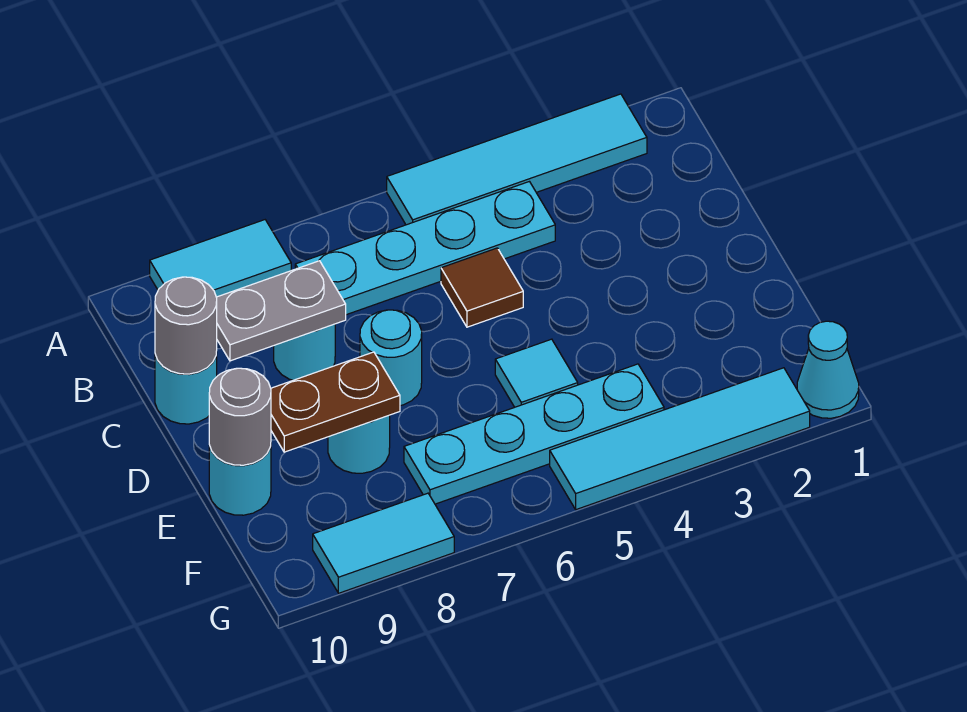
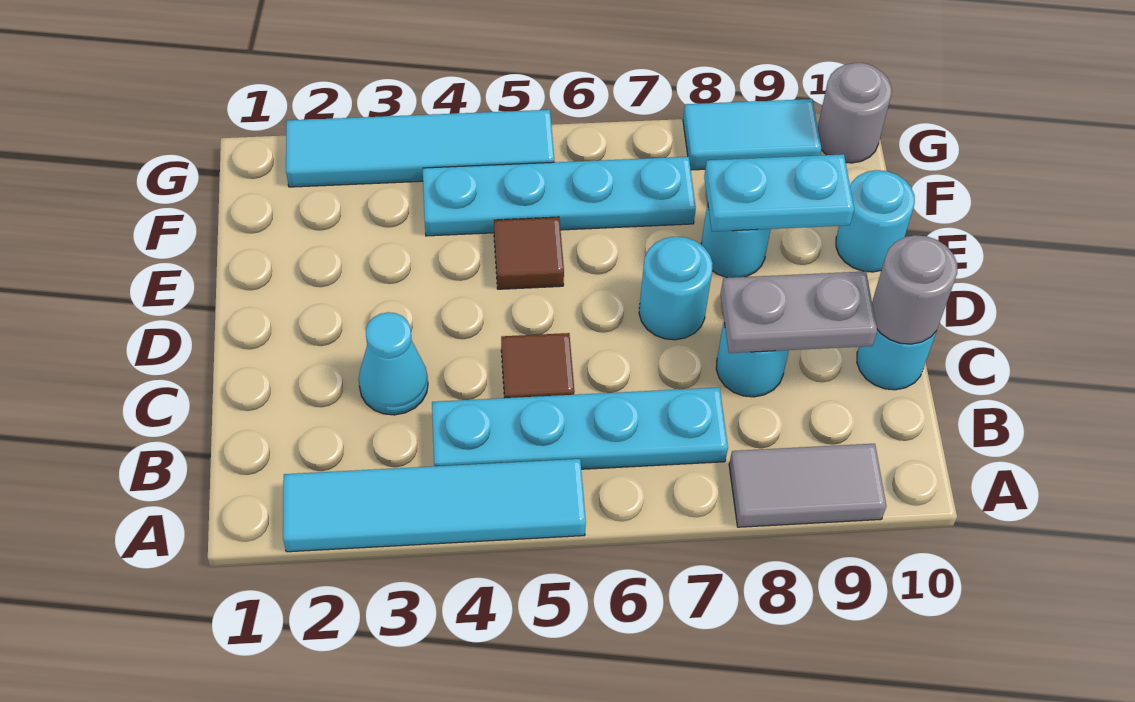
cyan 1x2 tile [150,220,291,297] -> grey 1x2 tile [729,444,886,527]
cyan 1x1 tile [495,339,578,407] -> brown 1x1 tile [494,217,564,289]
brown 1x2 plate [271,352,400,452] -> cyan 1x2 plate [704,154,854,232]
grey 1x1 round brick [209,368,271,465] -> grey 1x1 round brick moved to [818,63,892,163]
cyan 1x1 cone [797,321,859,418] -> cyan 1x1 cone moved to [359,312,428,415]

